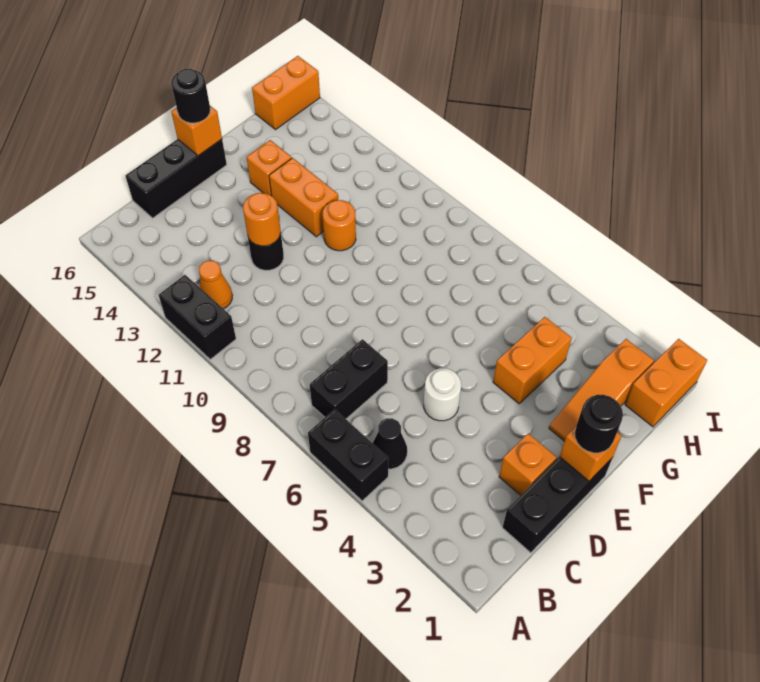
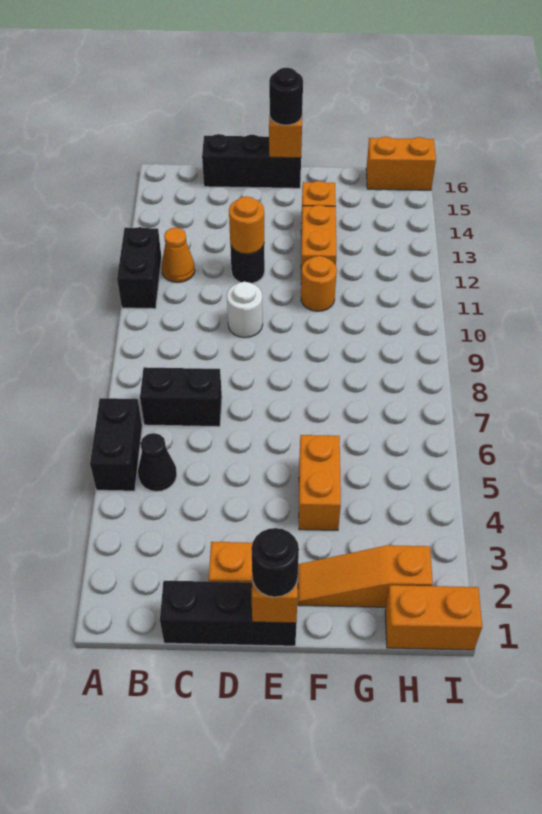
white 1x1 round brick [424,368,461,421] -> white 1x1 round brick moved to [227,282,263,338]
orange 1x2 brick [493,317,572,404] -> orange 1x2 brick turned to [299,435,341,530]

